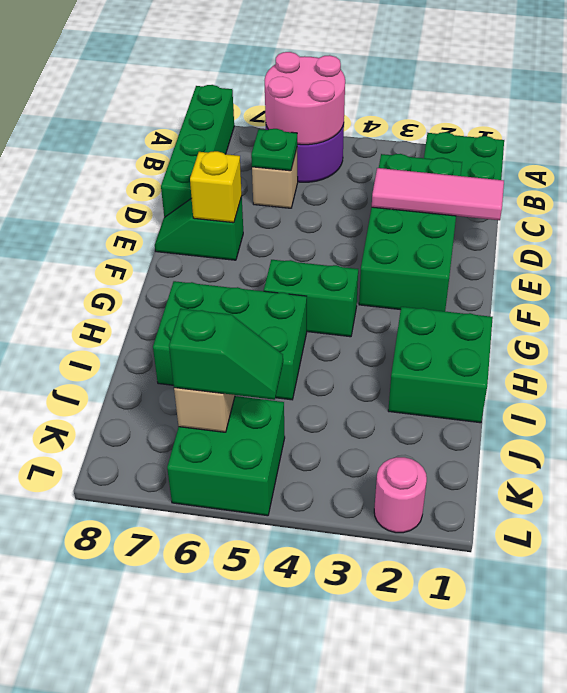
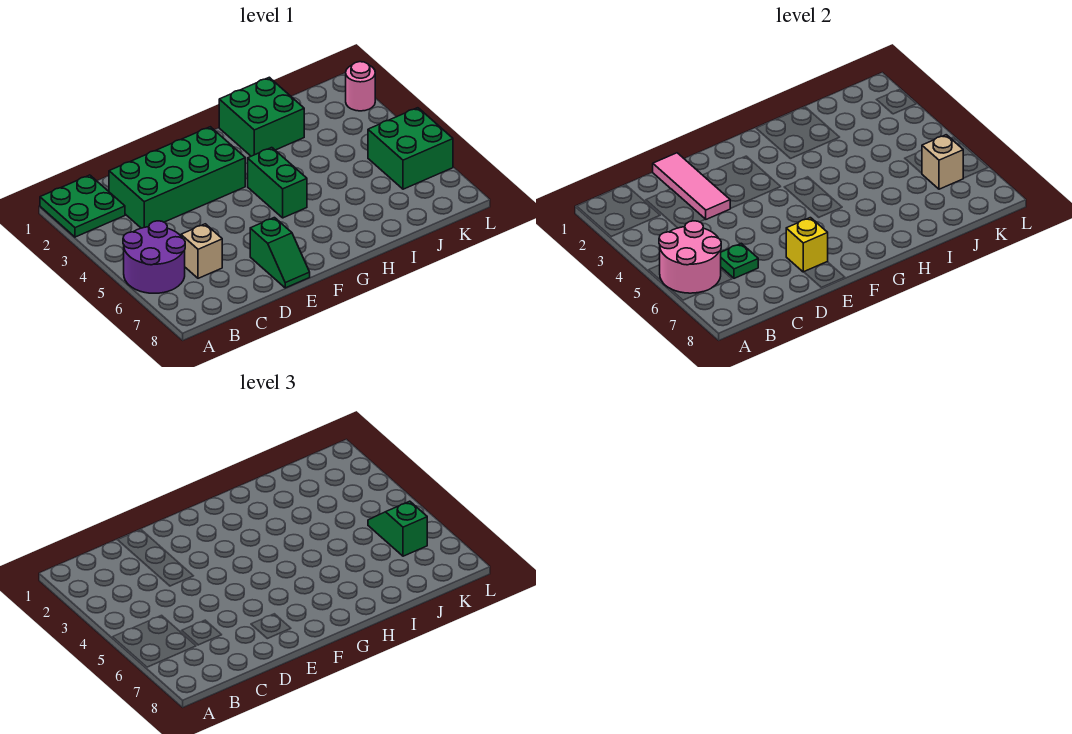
green 1x4 brick [161,85,234,217] -> none
green 2x3 brick [153,281,307,400] -> none

